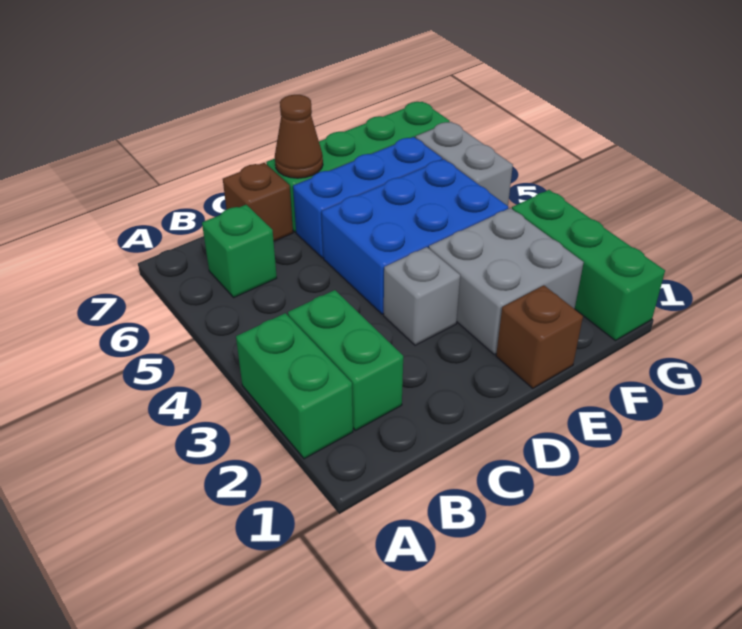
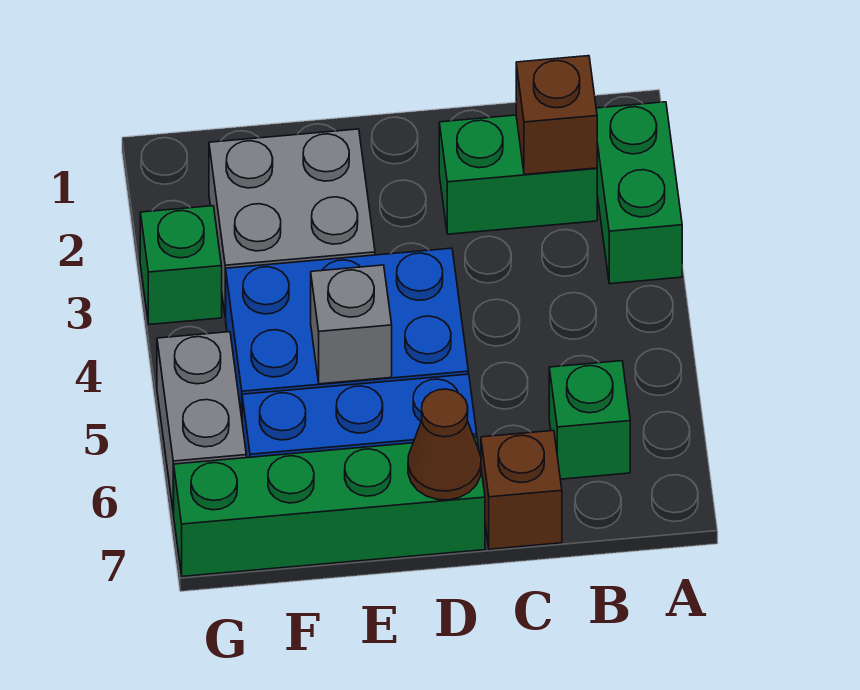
green 1x2 brick [288,290,403,431] -> green 1x2 brick turned to [439,115,597,234]
grey 1x1 brick [384,247,460,345] -> grey 1x1 brick moved to [311,265,392,384]
brown 1x1 brick [496,285,583,388] -> brown 1x1 brick moved to [516,56,597,175]
green 1x3 brick [512,190,665,341] -> green 1x1 brick [140,206,222,324]

